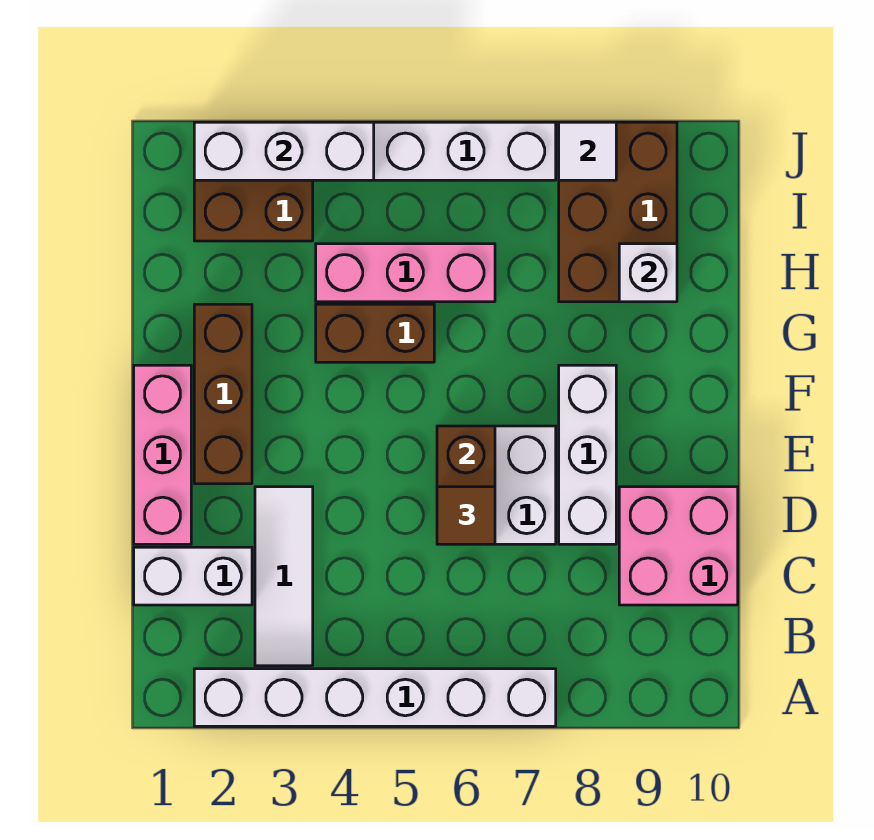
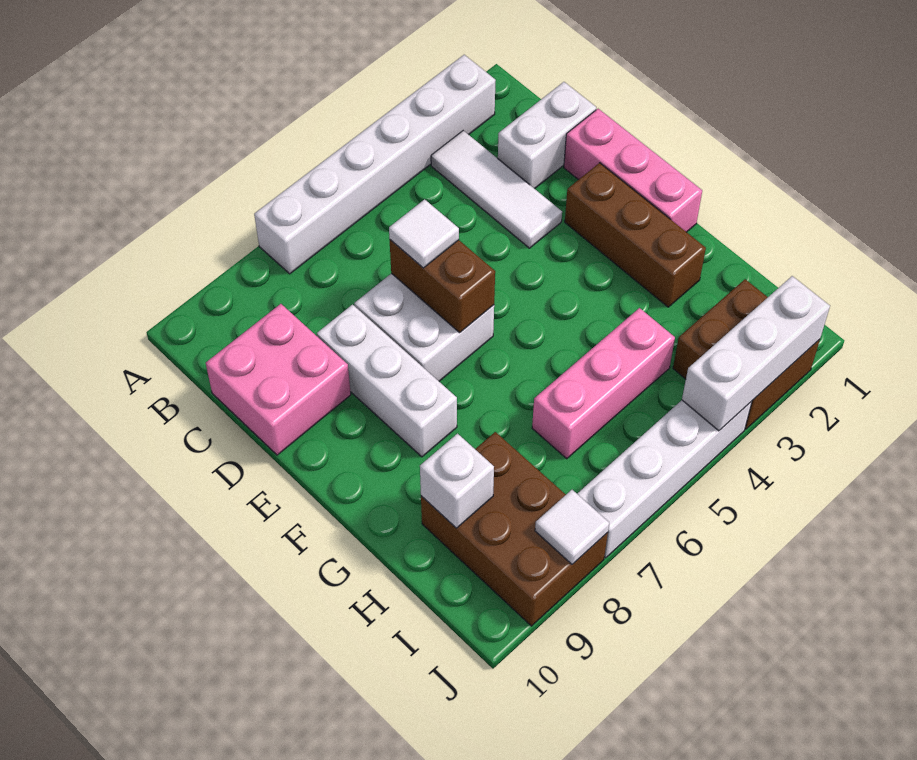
brown 1x1 tile [437,487,495,544] -> white 1x1 tile [389,199,459,268]
brown 1x2 brick [316,304,434,362] -> none

